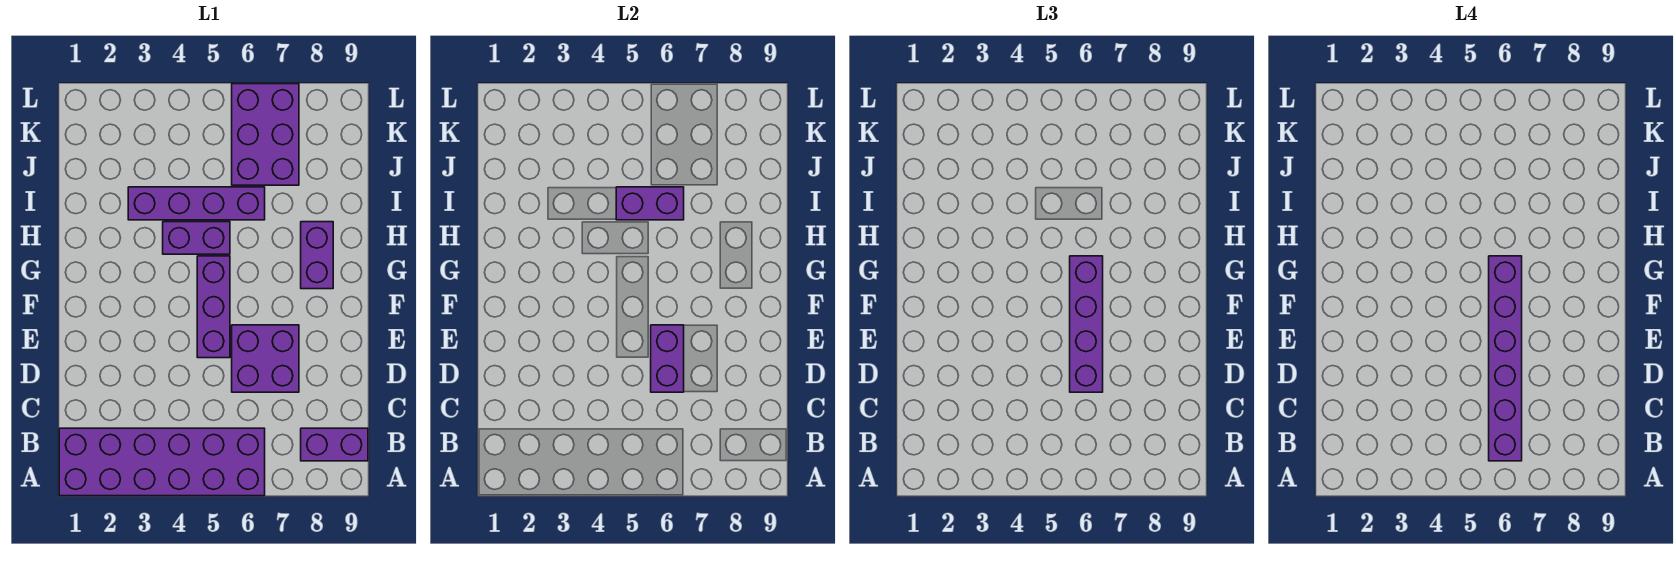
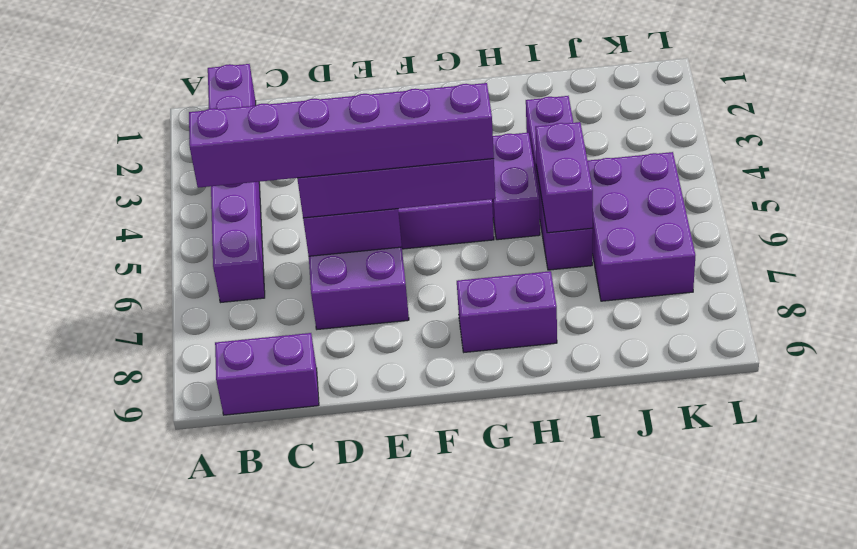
purple 2x6 brick [59,428,265,496] -> purple 1x6 brick [208,64,265,303]
purple 1x2 brick [301,428,368,461] -> purple 1x2 brick turned to [215,333,319,415]
purple 2x3 brick [232,84,299,185] -> purple 2x3 brick turned to [588,152,695,301]

